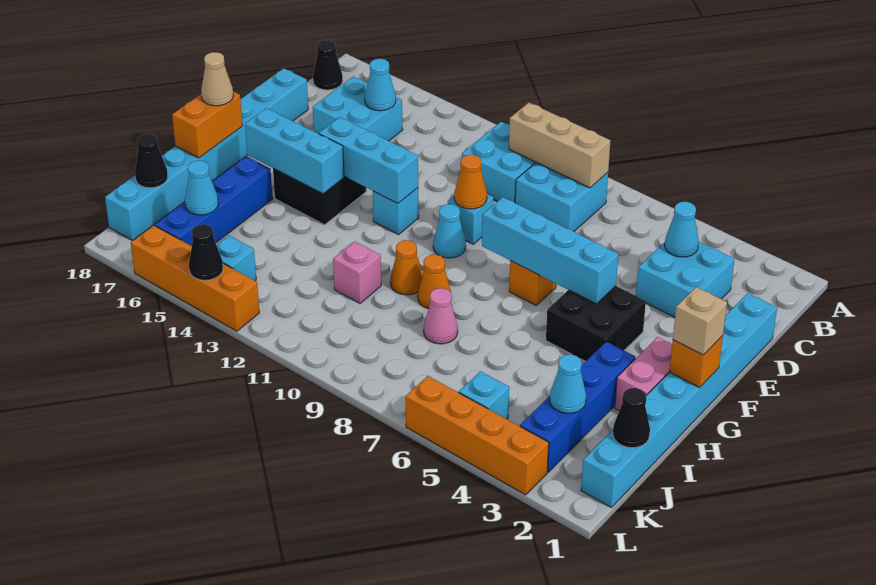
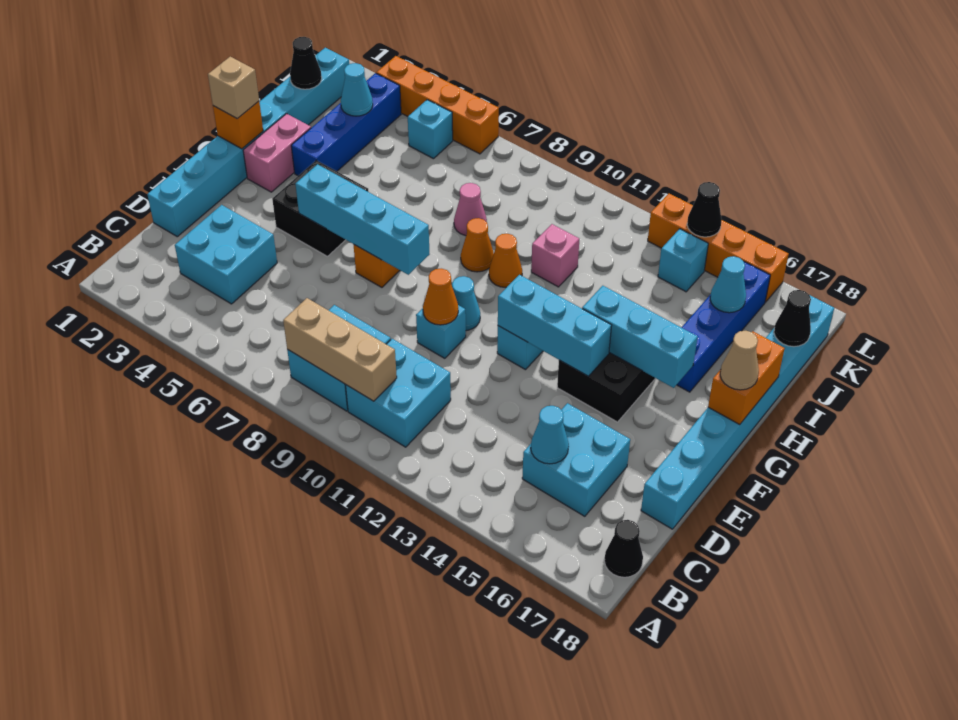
cyan 1x1 cone [665,202,699,257] -> none

